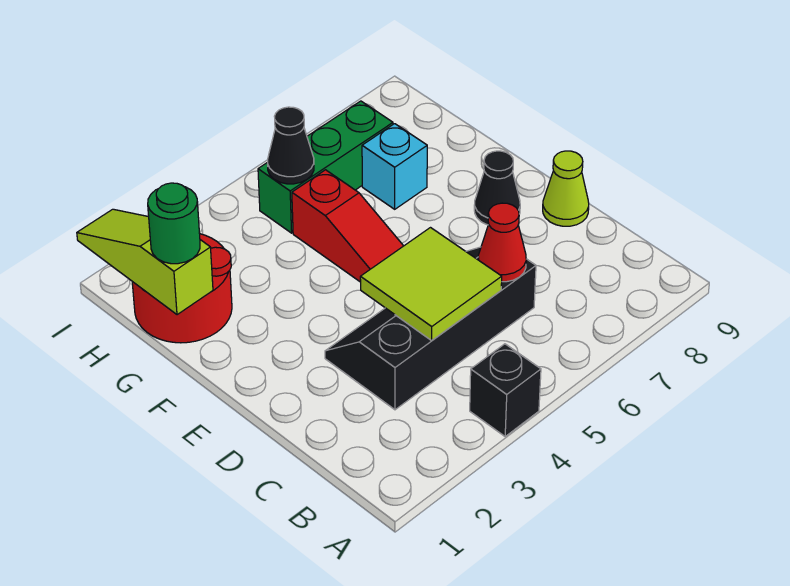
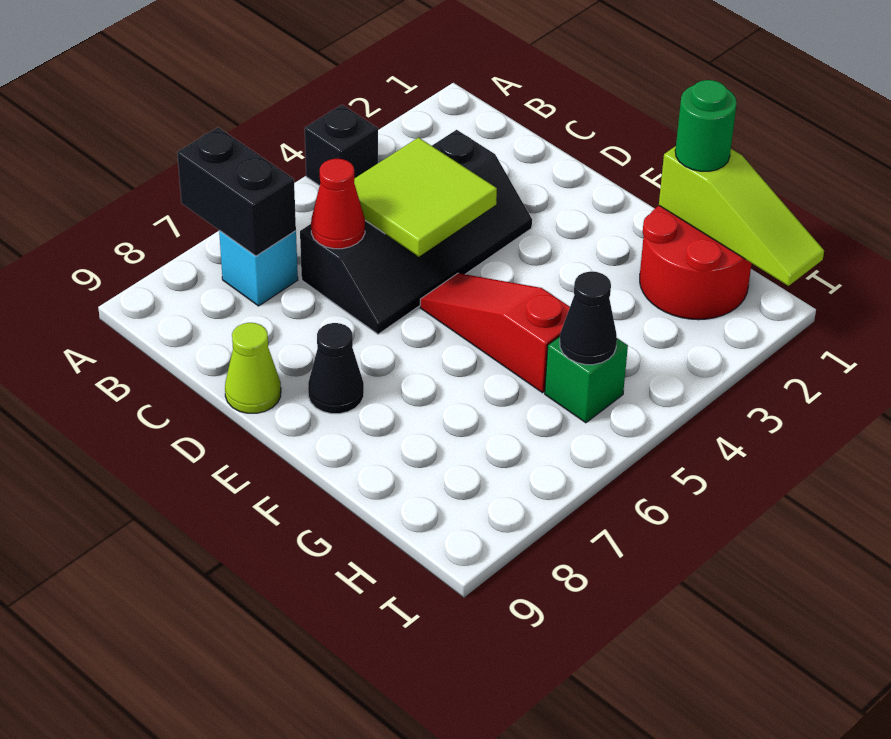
none -> black 1x2 brick [177,128,296,256]
cyan 1x1 brick [362,124,427,209] -> cyan 1x1 brick moved to [219,231,298,306]
green 1x3 brick [258,101,393,233] -> green 1x1 brick [545,337,628,423]

